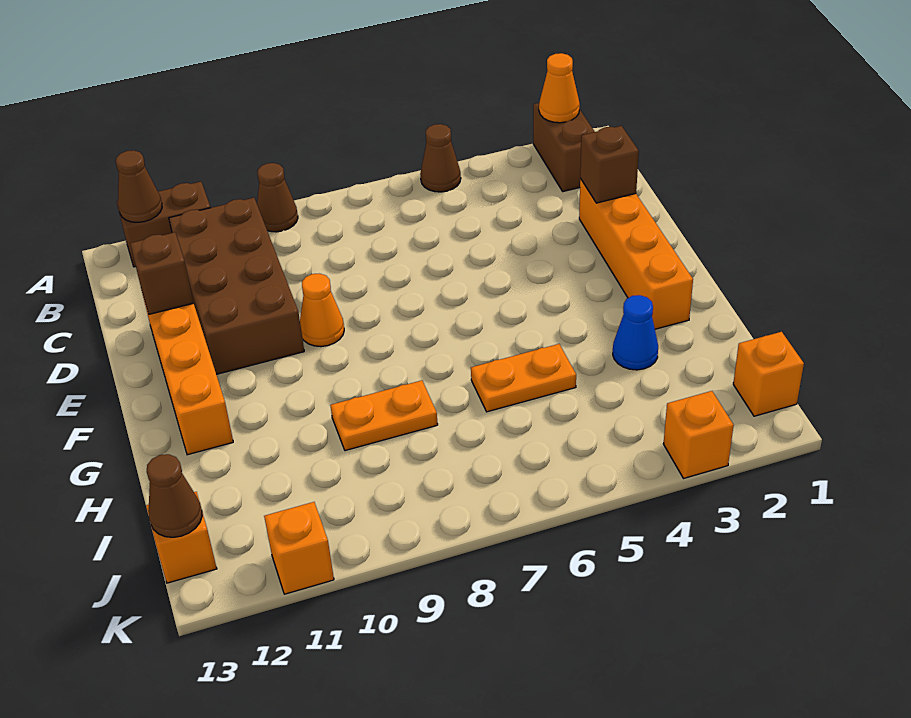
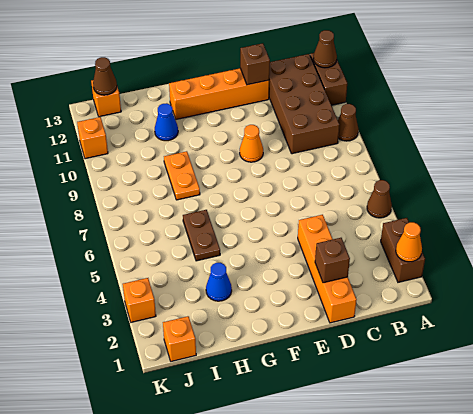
brown 1x2 brick [533,103,595,192] -> brown 1x2 brick turned to [381,218,425,282]
brown 2x4 brick [169,198,304,374] -> brown 2x4 brick turned to [269,54,339,154]
orange 1x4 brick [579,179,693,329] -> orange 1x4 brick turned to [298,215,357,323]
orange 1x2 plate [471,344,576,412] -> brown 1x2 plate [183,210,220,261]
none -> blue 1x1 cone [155,103,178,141]

